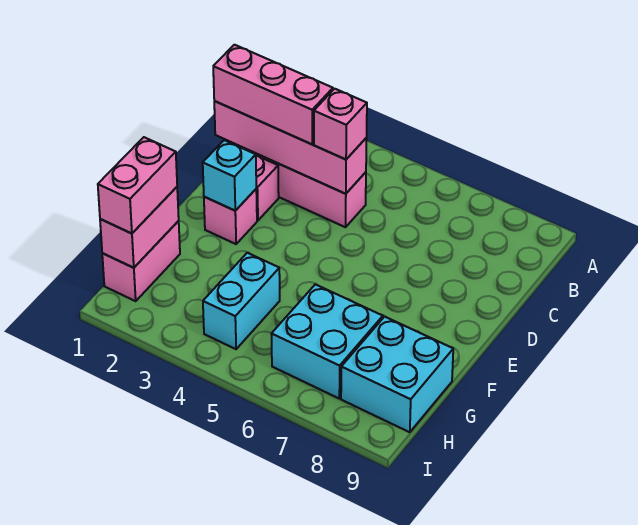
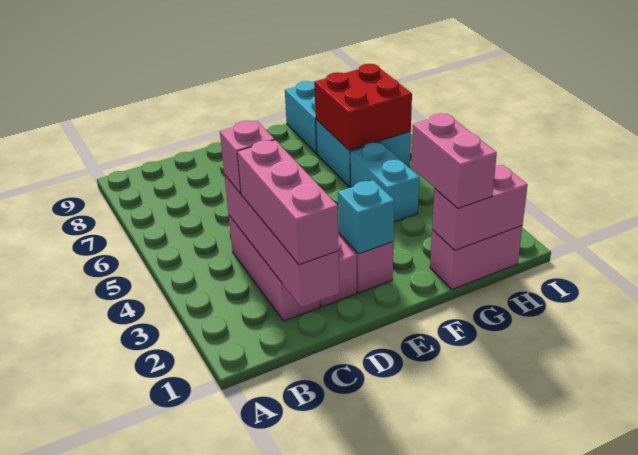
pink 1x2 brick [98,137,177,234] -> pink 1x2 brick turned to [411,114,497,209]
cyan 1x2 brick [203,253,280,349] -> cyan 1x2 brick turned to [350,142,419,222]
none -> red 2x2 brick [314,64,412,150]

